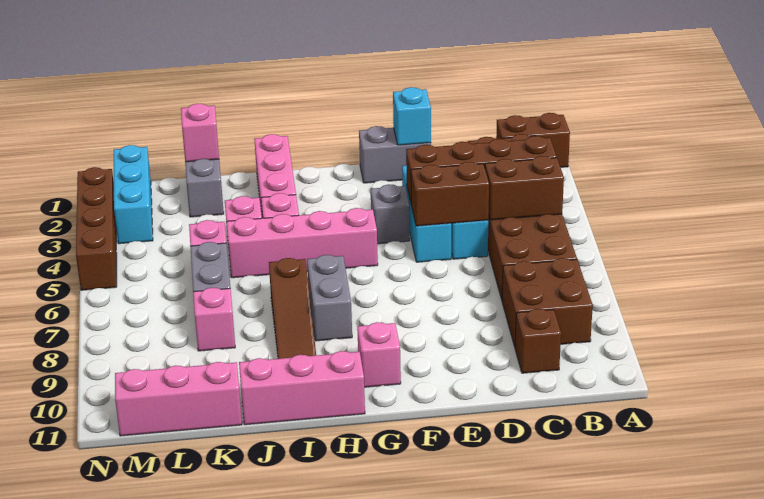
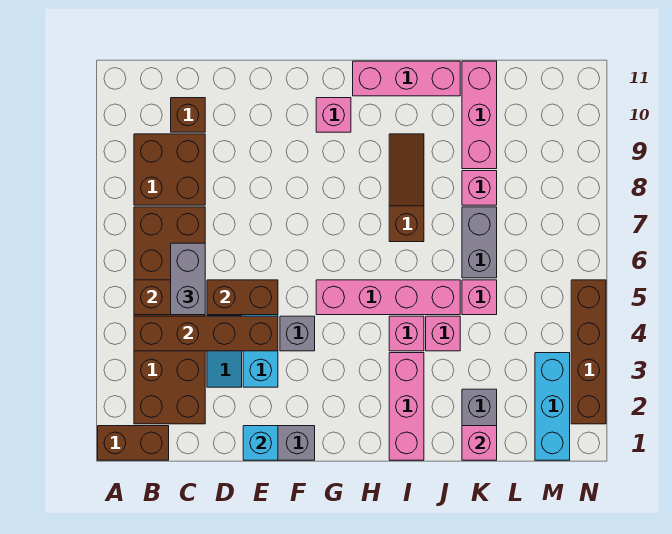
grey 1x2 brick [307,255,352,341] -> grey 1x2 brick moved to [171,243,205,315]
pink 1x3 brick [115,362,242,436] -> pink 1x3 brick turned to [462,61,497,169]

